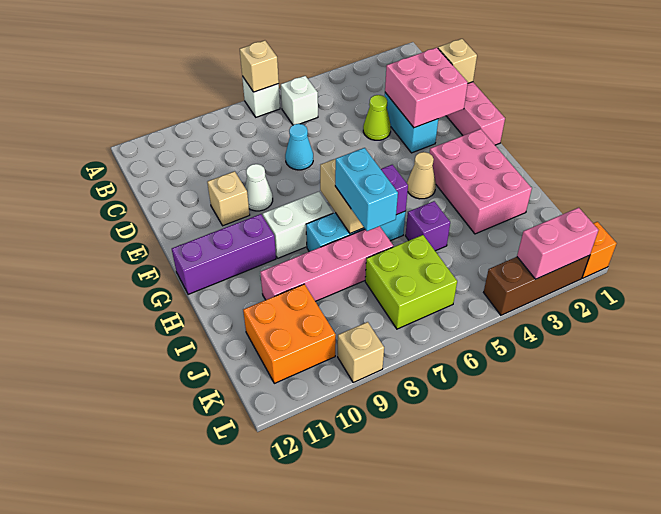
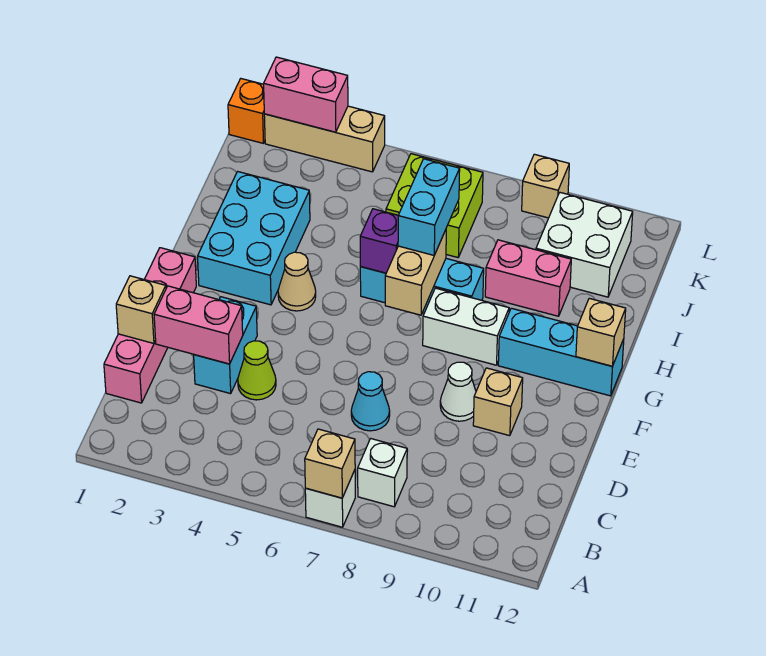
white 1x1 brick [281,76,318,125] -> white 1x1 brick moved to [358,439,407,507]
pink 2x2 brick [385,48,468,128] -> pink 1x2 brick [154,286,243,364]
pink 2x3 brick [430,129,532,234] -> cyan 2x3 brick [198,172,310,305]
purple 1x3 brick [172,214,276,294] -> cyan 1x3 brick [498,308,624,396]
none -> tan 1x1 brick [576,298,626,366]
purple 1x1 brick [405,201,450,251] -> none
pink 1x4 brick [260,226,393,301] -> pink 1x2 brick [485,240,571,316]
orange 2x2 brick [243,284,336,383] -> white 2x2 brick [536,193,633,297]
brown 1x3 brick [484,255,590,315] -> tan 1x3 brick [264,106,385,172]

